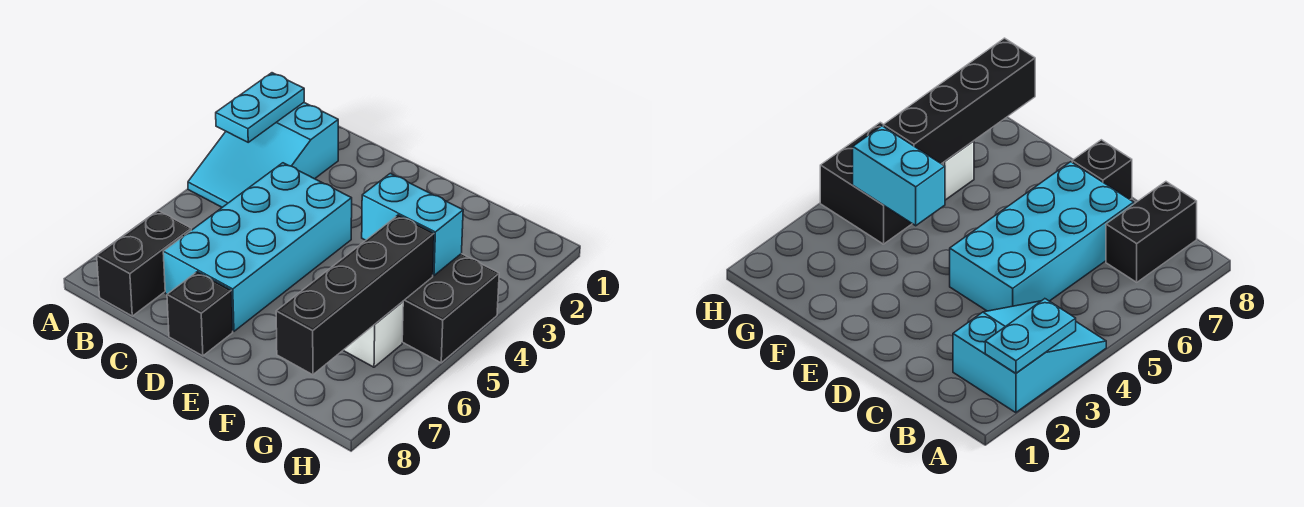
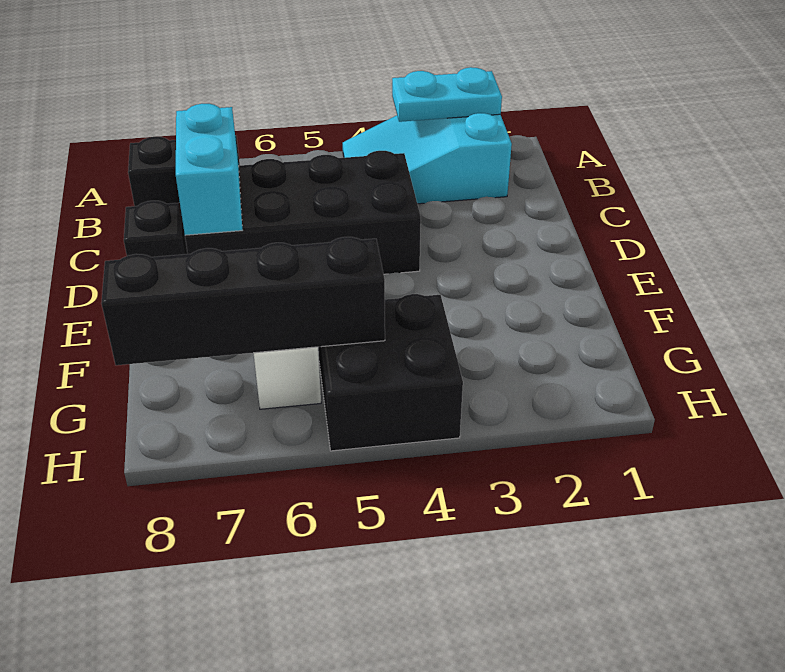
cyan 2x4 brick [163,163,352,331] -> black 2x4 brick [185,151,421,274]
cyan 1x2 brick [362,173,463,275] -> cyan 1x2 brick moved to [176,104,242,235]

